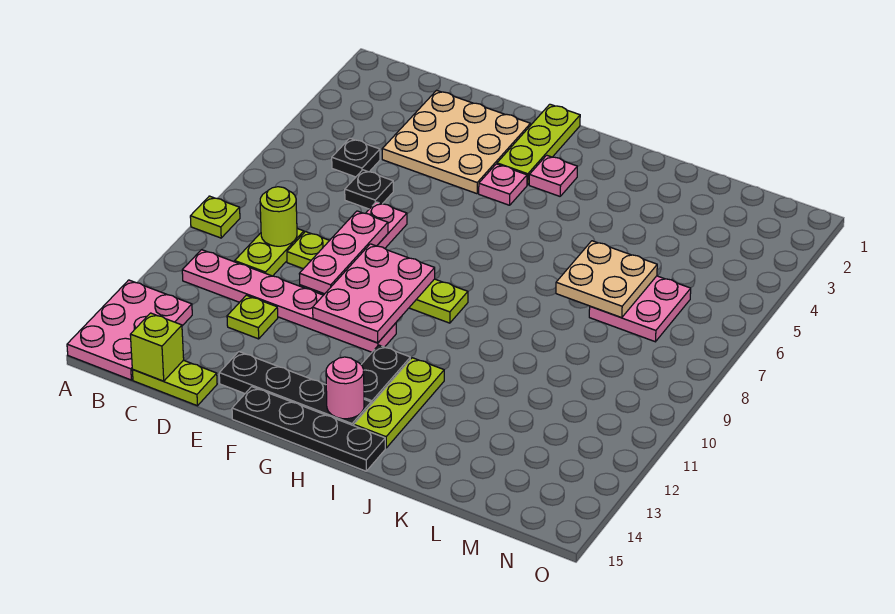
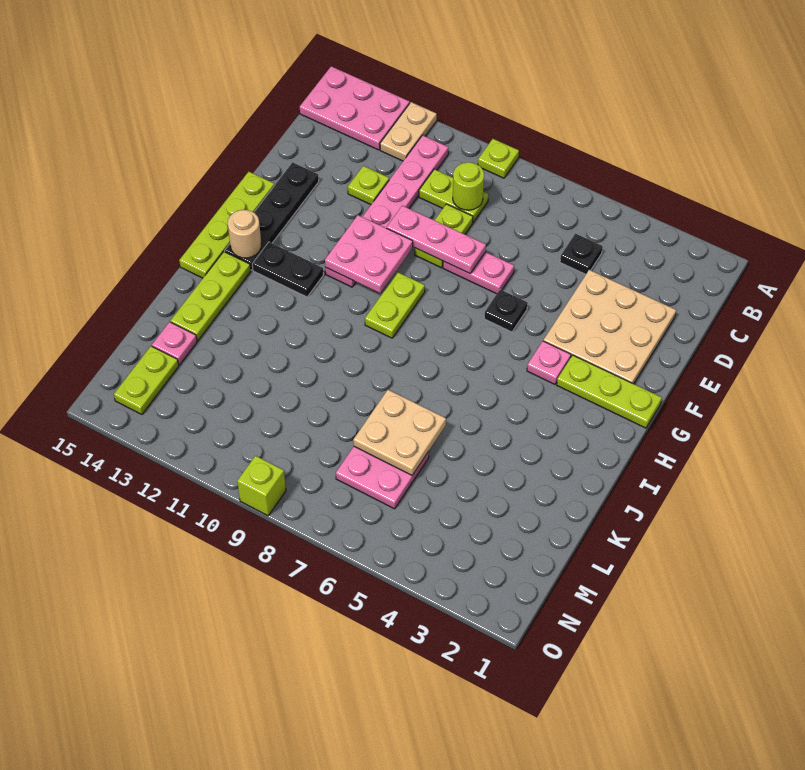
none -> tan 1x2 plate [380,102,437,161]
lime 1x2 plate [132,360,217,406] -> lime 1x2 plate moved to [114,346,179,415]
lime 1x1 brick [130,313,184,381] -> lime 1x1 brick moved to [237,456,286,516]
black 1x1 plate [345,170,393,209] -> black 1x1 plate moved to [484,290,528,332]
pink 2x3 plate [313,244,435,343] -> pink 2x2 plate [325,215,413,293]
black 1x4 plate [232,387,385,471] -> lime 1x4 plate [179,172,275,278]
pink 1x1 plate [529,155,577,196] -> pink 1x1 plate moved to [152,322,197,365]
pink 1x1 round brick [326,357,364,419] -> tan 1x1 round brick [228,210,261,258]
lime 1x3 plate [354,358,444,448] -> lime 1x3 plate turned to [171,252,251,341]

